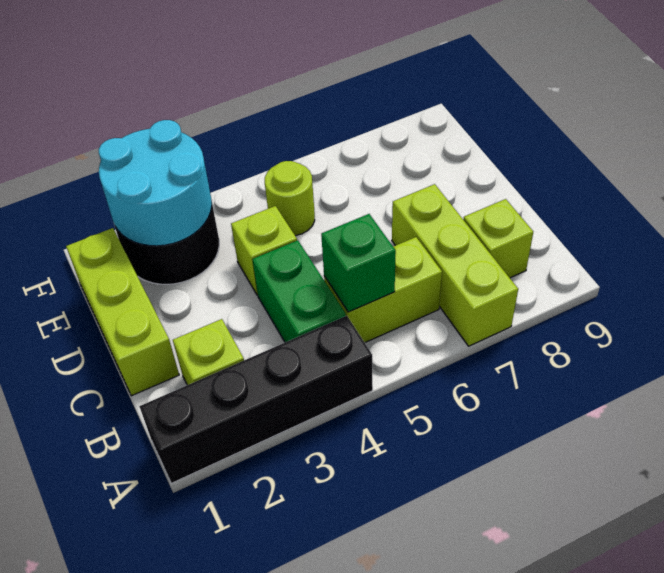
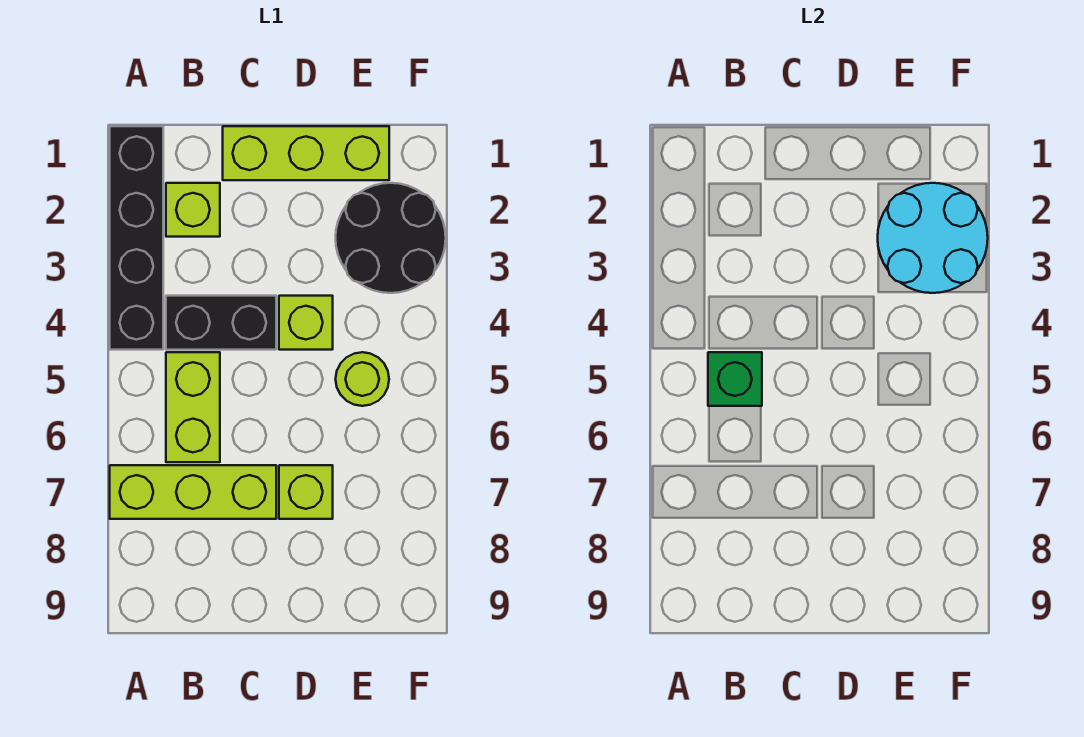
green 1x2 brick [252,240,346,342] -> black 1x2 brick [166,296,276,350]
lime 1x1 brick [463,199,533,278] -> lime 1x1 brick moved to [279,465,333,519]

